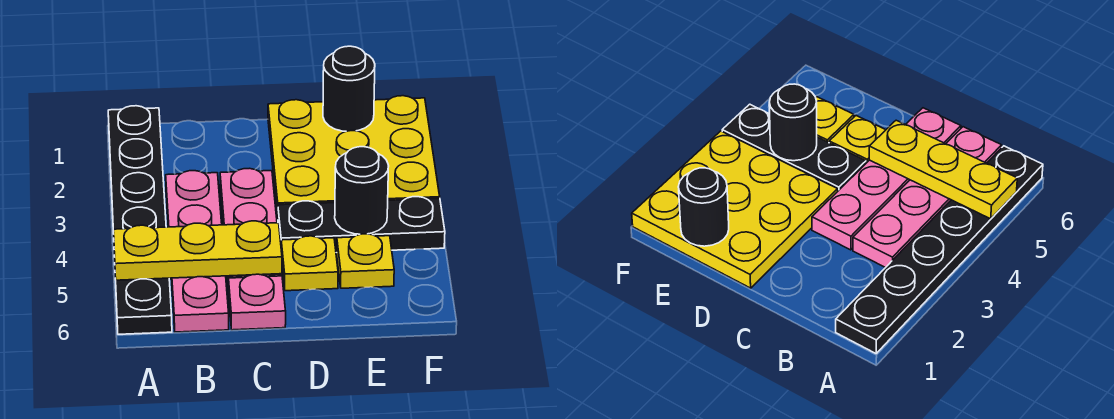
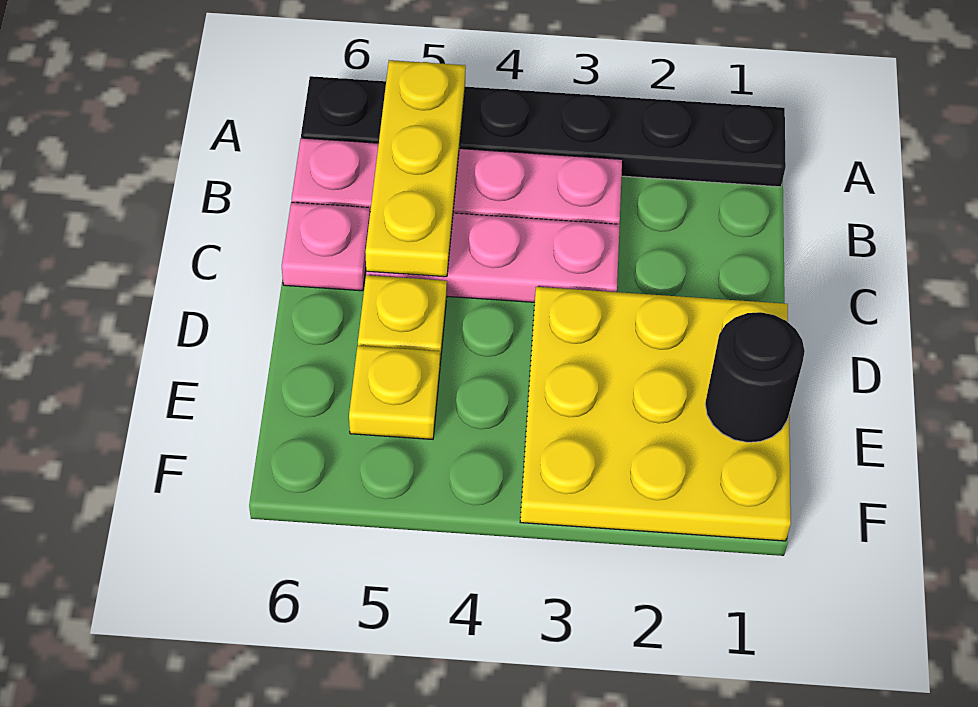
black 1x3 plate [278,197,445,253] -> none
black 1x1 round brick [335,147,389,234] -> none

